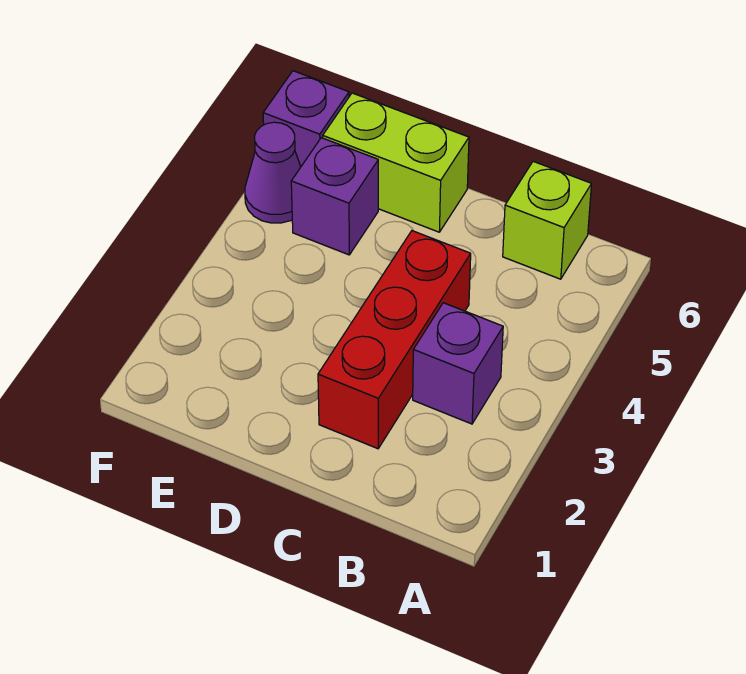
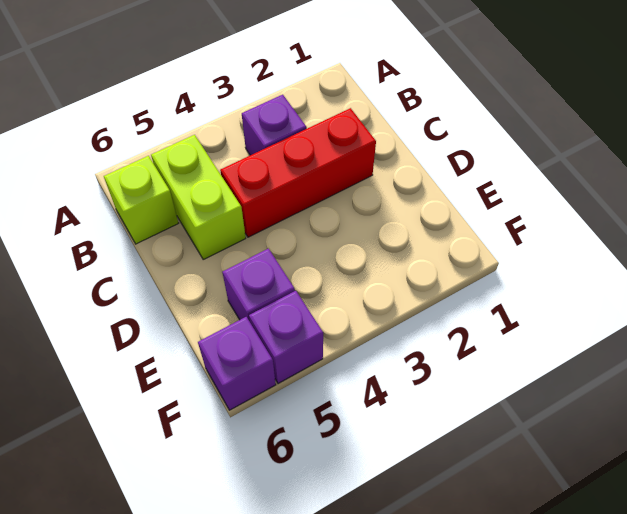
lime 1x2 brick [323,93,469,232] -> lime 1x2 brick moved to [151,135,246,259]
purple 1x1 cone [245,122,301,223] -> purple 1x1 brick [249,291,323,383]

